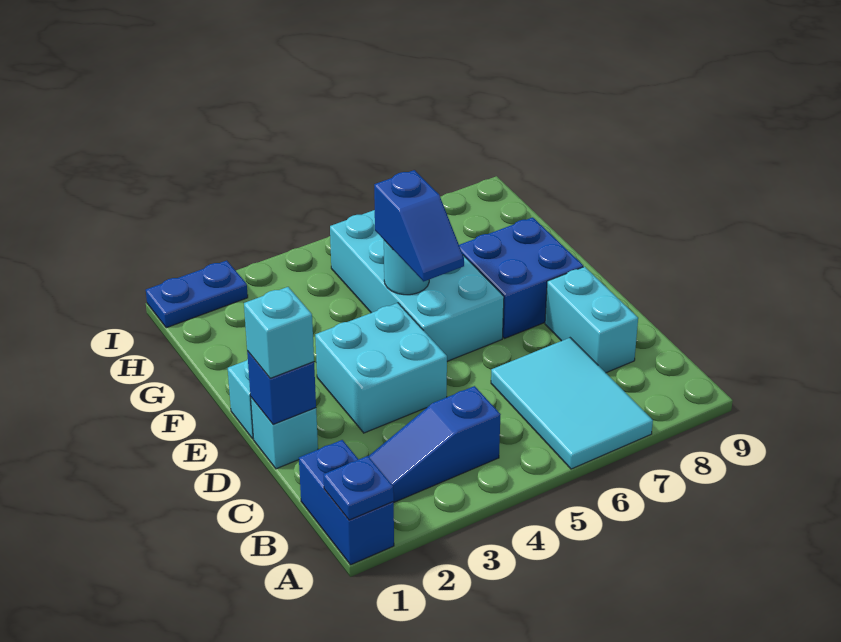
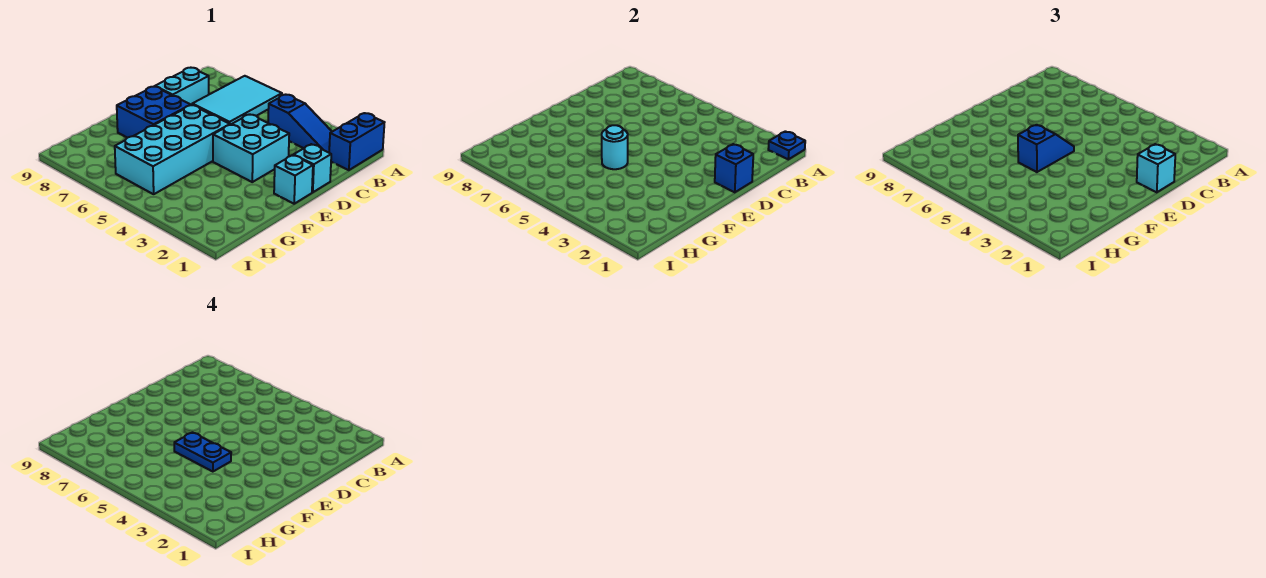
blue 1x2 plate [146,260,248,328] -> blue 1x2 plate moved to [174,433,231,472]

